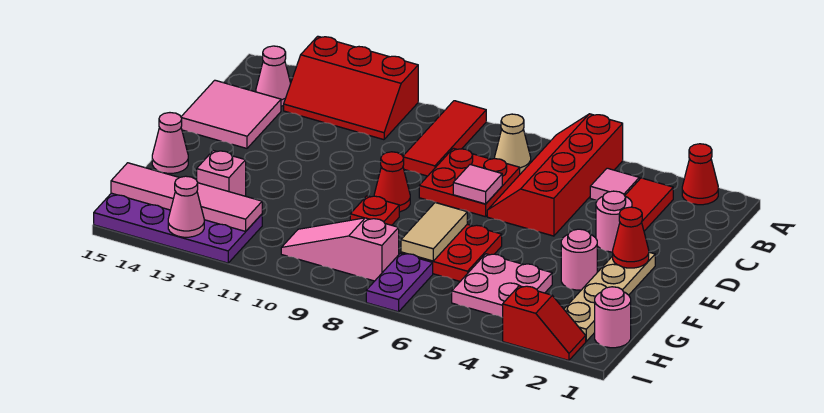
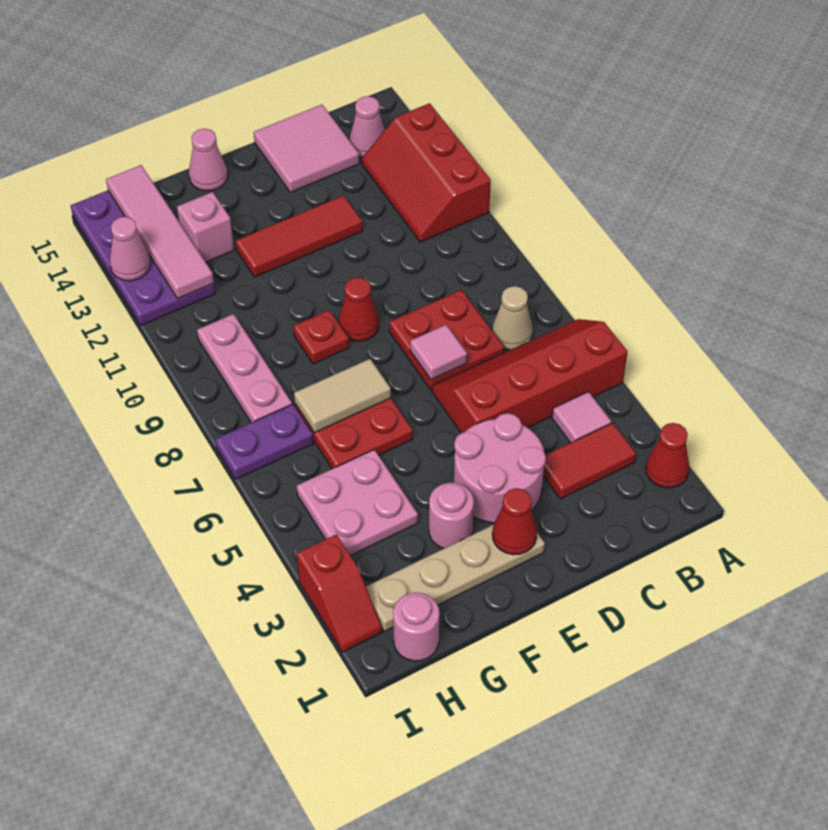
red 1x3 tile [403,101,486,176] -> red 1x3 tile moved to [236,196,363,277]
pink 1x1 round brick [596,191,632,252] -> pink 2x2 round brick [454,413,546,523]
pink 1x3 slope [281,218,399,281] -> pink 1x3 plate [197,314,292,423]

